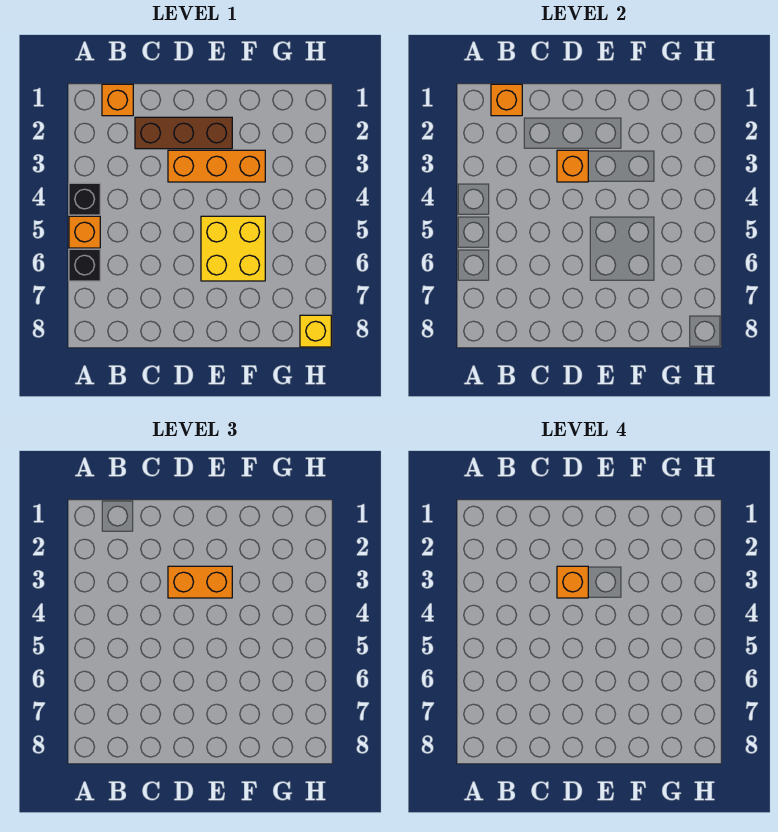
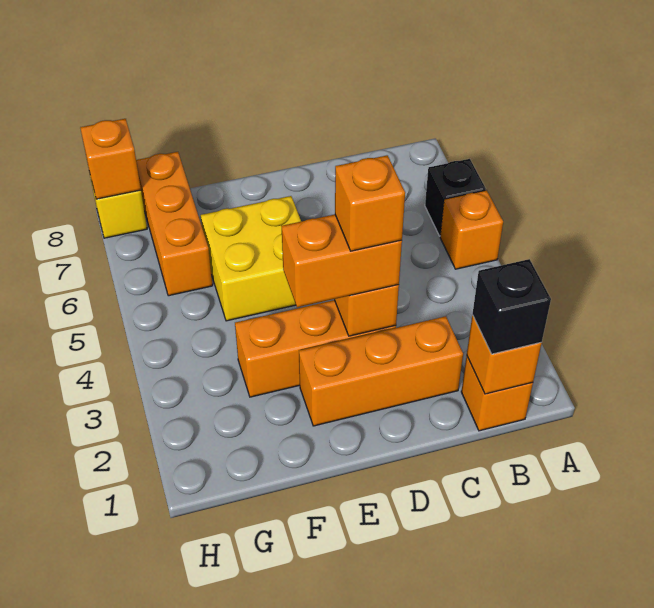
black 1x1 brick [69,183,100,215] -> black 1x1 brick moved to [473,259,551,354]
brown 1x3 brick [135,117,232,149] -> orange 1x3 brick [299,316,463,426]
none -> orange 1x3 brick [136,152,213,296]
none -> orange 1x1 brick [80,119,141,199]

